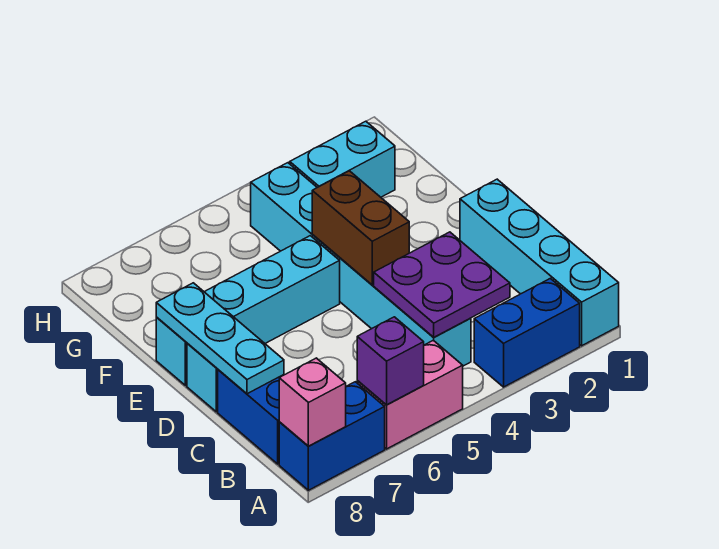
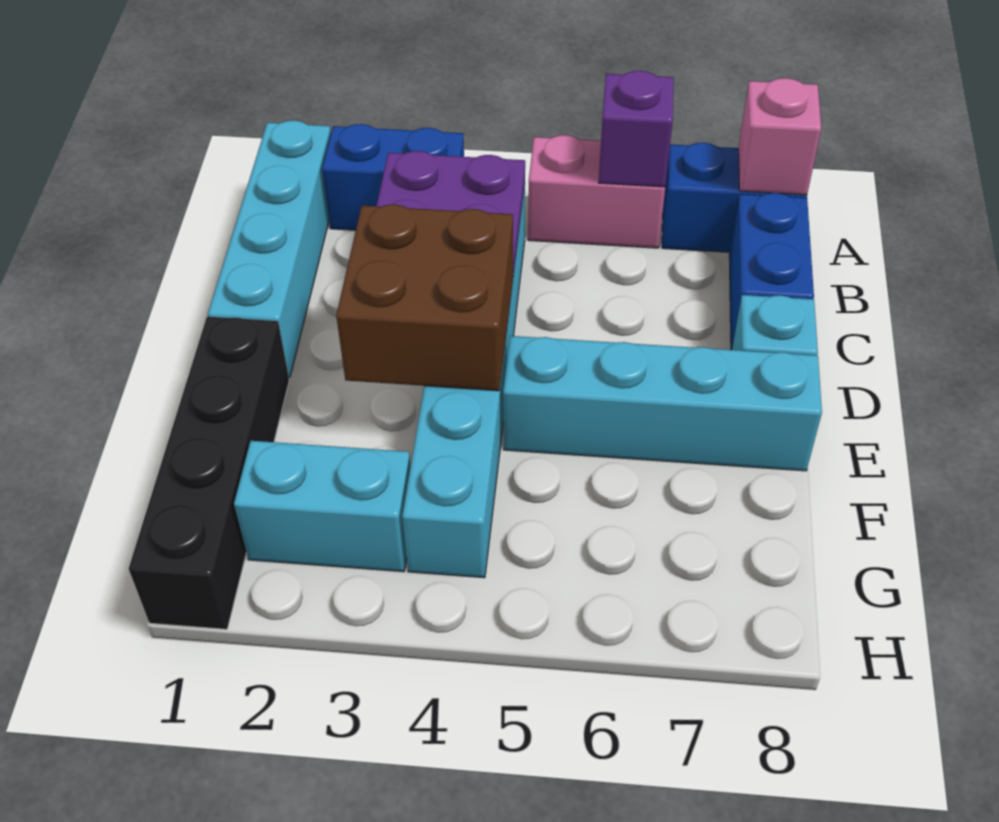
cyan 1x3 plate [156,283,284,394] -> none
brown 1x2 brick [312,171,409,285] -> brown 2x2 brick [336,204,513,391]
none -> black 1x4 brick [129,317,289,629]

